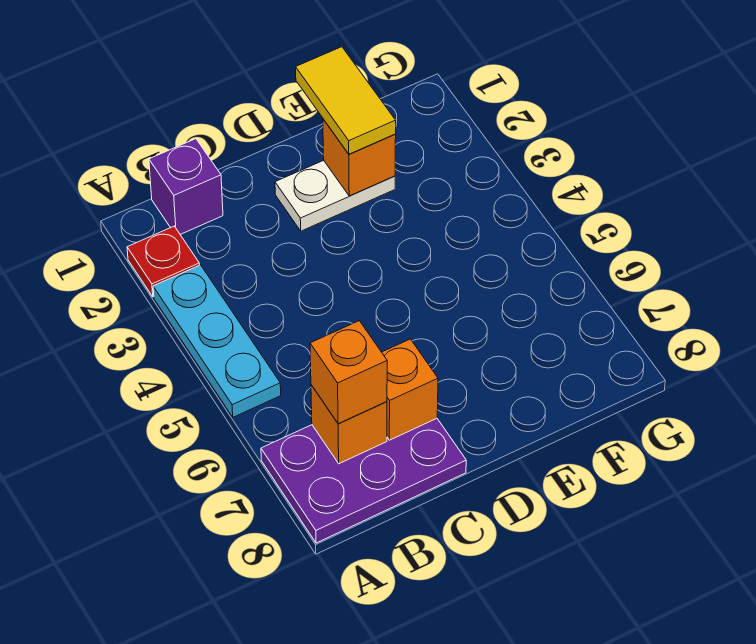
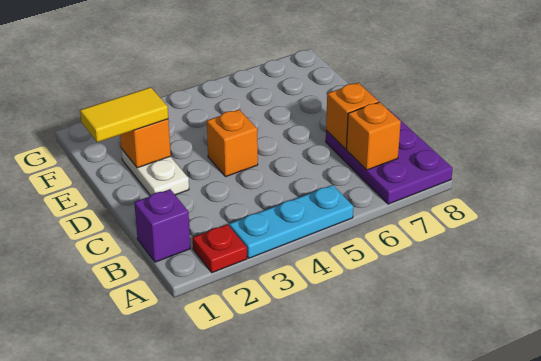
orange 1x1 brick [310,321,387,424] -> orange 1x1 brick moved to [207,110,258,177]

